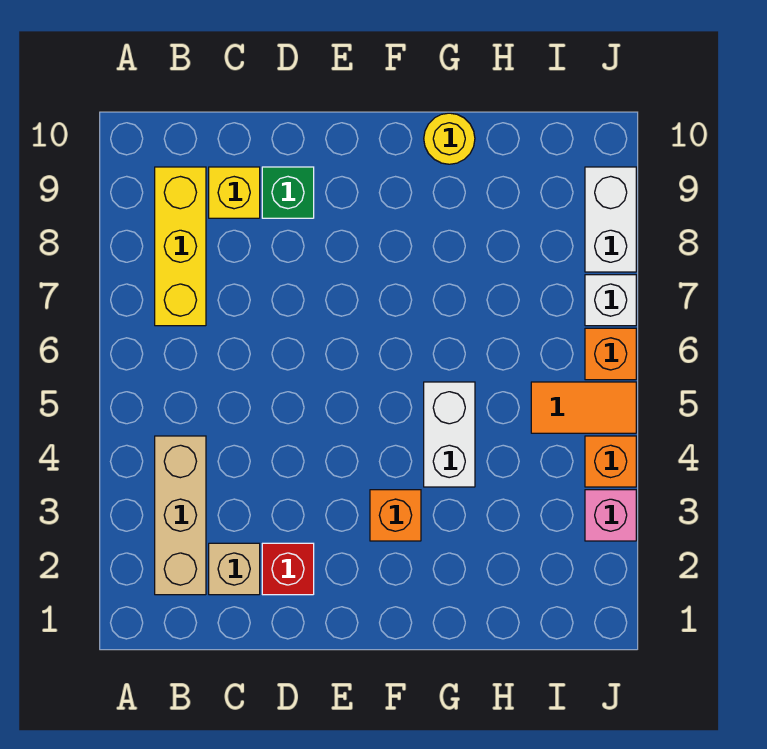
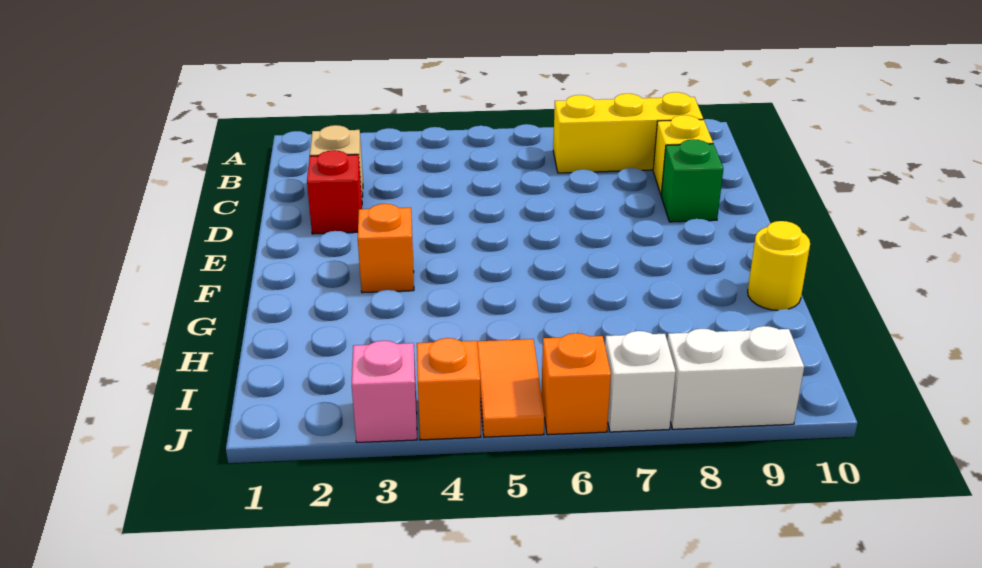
tan 1x3 brick [155,436,206,595] -> none
white 1x2 brick [424,382,475,487] -> none

